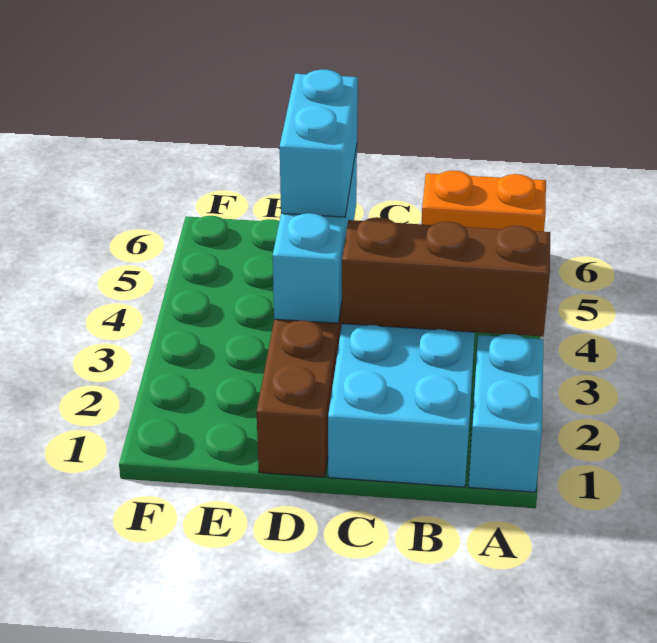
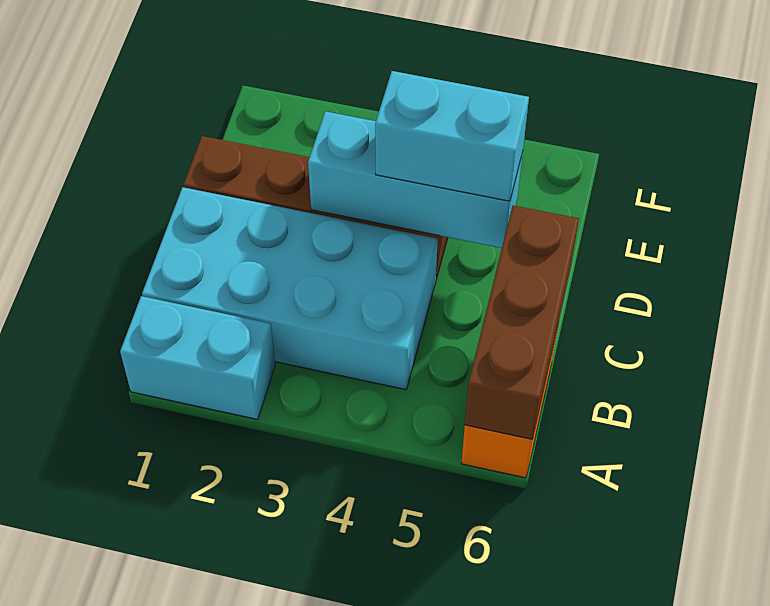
brown 1x3 brick [342,217,550,336] -> brown 1x3 brick moved to [465,205,579,439]

